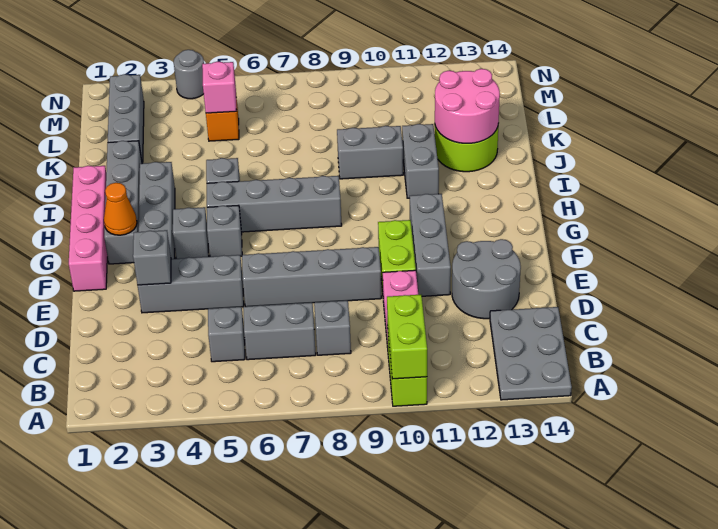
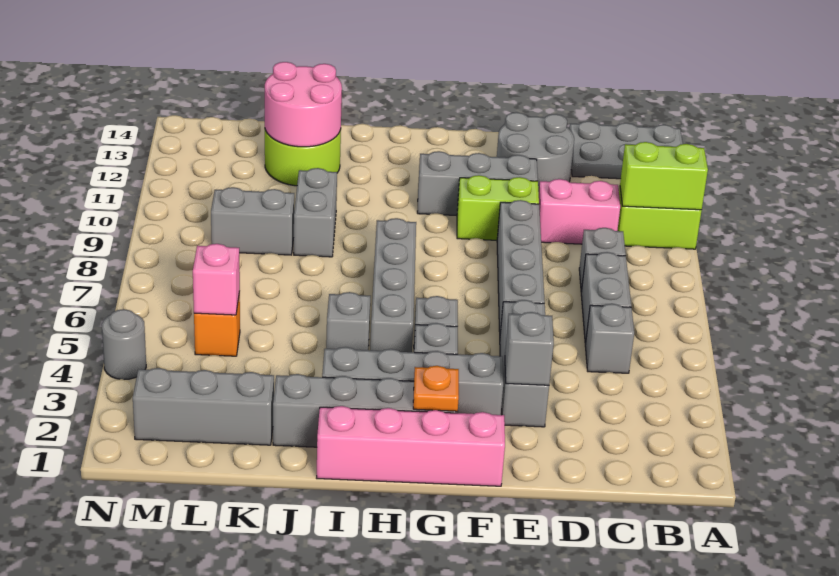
orange 1x1 cone [104,183,137,235] -> orange 1x1 plate [413,366,459,411]
grey 1x2 brick [402,124,439,198] -> grey 1x2 brick moved to [211,187,294,255]

